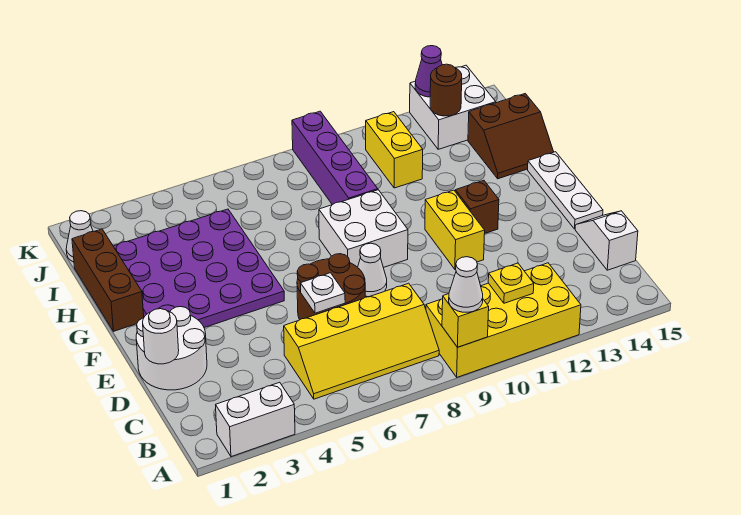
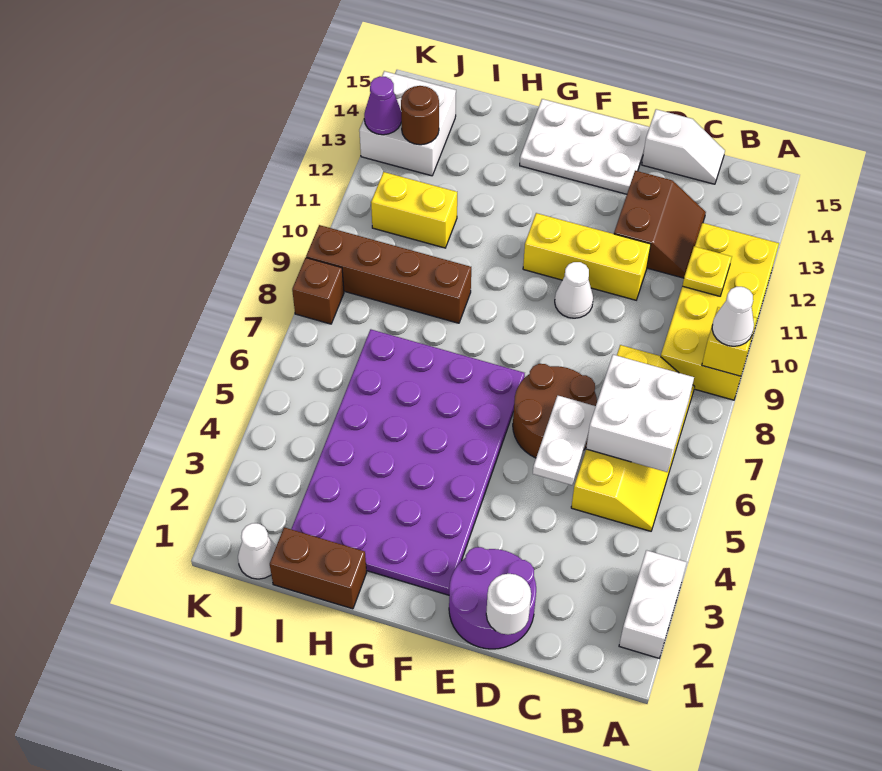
white 1x2 slope [575,211,638,270] -> white 1x2 slope turned to [642,109,725,184]
white 2x2 round brick [136,307,207,390] -> purple 2x2 round brick [449,547,536,649]
white 1x1 plate [300,273,345,313] -> white 1x2 plate [533,396,596,485]
white 1x1 cone [358,243,387,297] -> white 1x1 cone moved to [555,262,593,318]
yellow 1x2 brick [425,190,485,269] -> yellow 1x3 brick [523,213,651,300]
white 1x3 plate [528,152,603,229] -> white 2x3 plate [520,99,649,194]
purple 4x4 plate [113,209,284,328] -> purple 4x6 plate [291,329,525,595]
white 2x2 brick [319,190,408,268] -> white 2x2 brick moved to [586,355,694,472]
brown 1x1 brick [455,180,499,233] -> brown 1x1 brick moved to [292,258,344,324]
brown 1x3 brick [72,229,144,331] -> brown 1x2 brick [270,527,367,609]
purple 1x4 brick [292,111,378,205] -> brown 1x4 brick [306,225,471,323]
brown 2x2 slope [468,94,554,179] -> brown 2x2 slope moved to [614,171,706,278]

